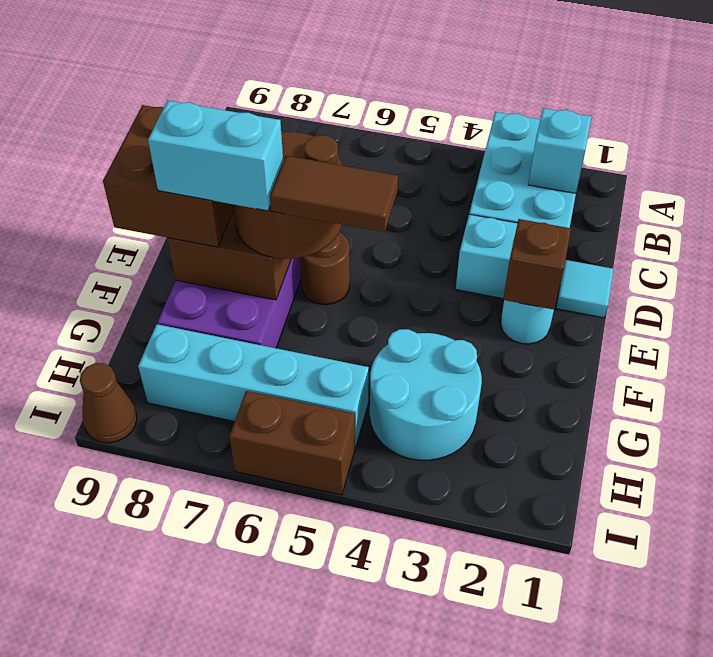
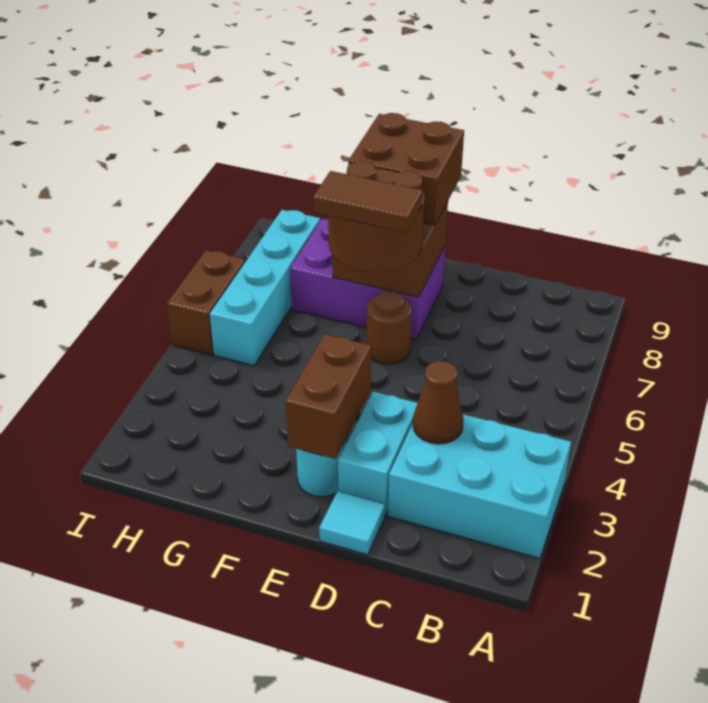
cyan 1x1 brick [528,108,591,193] -> none
brown 1x1 brick [503,219,571,310] -> brown 1x2 brick [286,334,371,459]
brown 1x2 tile [270,156,398,232] -> brown 1x2 tile turned to [313,171,423,233]
cyan 1x2 brick [148,101,283,211] -> none
cyan 2x2 round brick [370,329,482,460] -> none
brown 1x1 cone [80,363,137,443] -> brown 1x1 cone moved to [413,361,464,444]

